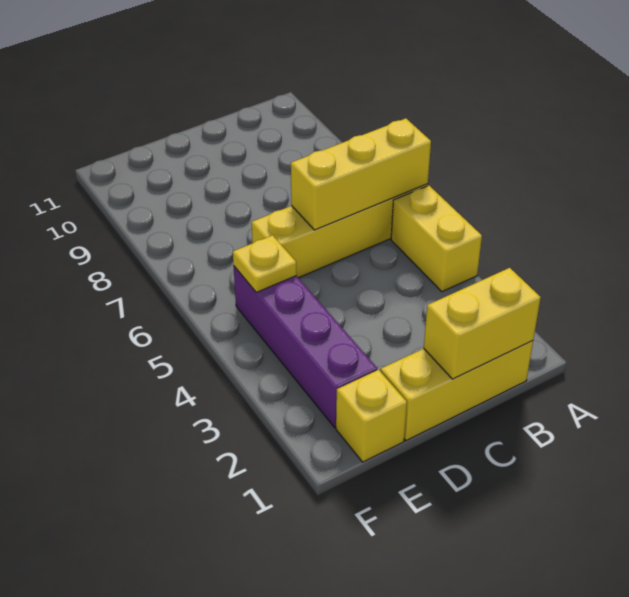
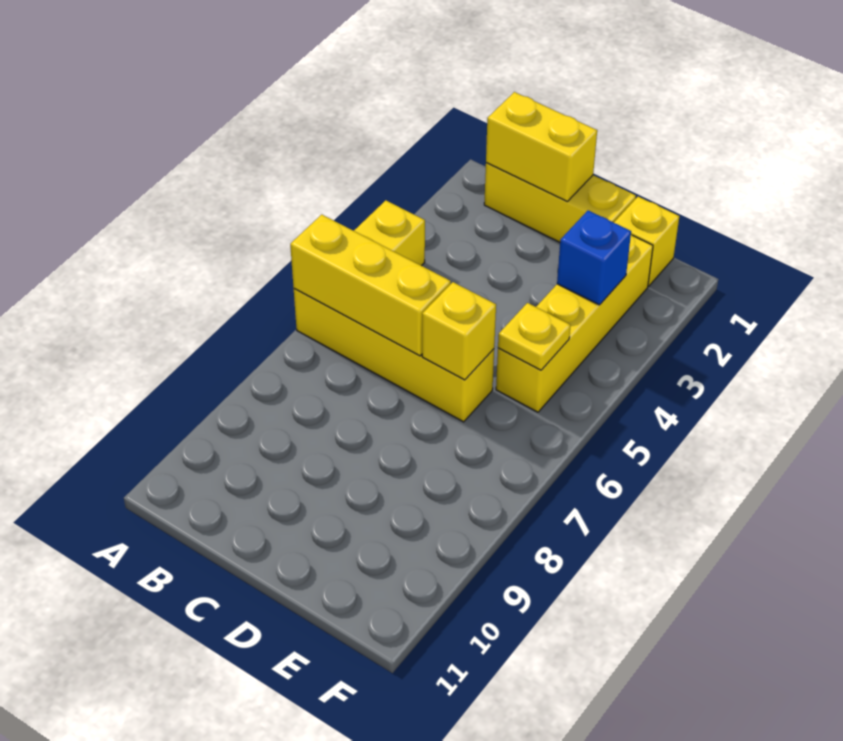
none -> yellow 1x1 brick [422,282,496,380]
purple 1x4 brick [234,266,377,427] -> yellow 1x4 brick [496,235,653,412]
none -> blue 1x1 brick [557,211,631,305]

